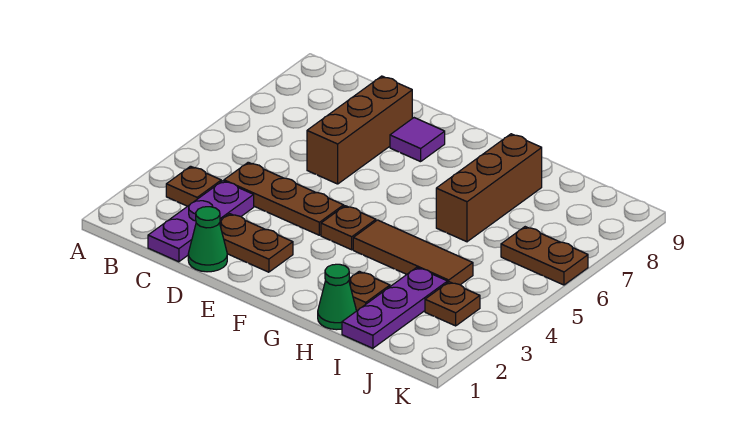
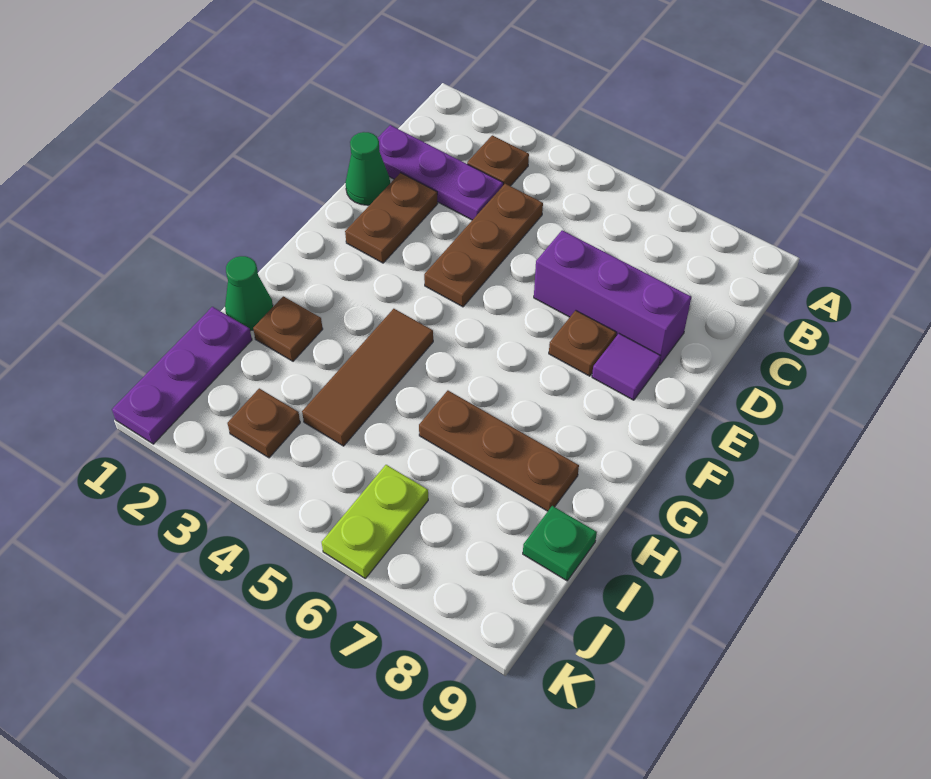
brown 1x3 brick [307,76,413,184] -> purple 1x3 brick [534,230,691,365]
brown 1x1 plate [321,206,376,250] -> brown 1x1 plate moved to [549,310,617,376]
brown 1x3 brick [436,134,542,242] -> brown 1x3 plate [419,391,579,511]
purple 1x3 plate [342,267,448,348] -> purple 1x3 plate turned to [112,307,252,444]
none -> green 1x1 plate [523,506,597,581]
brown 1x2 plate [501,227,588,285] -> lime 1x2 plate [322,465,428,578]

